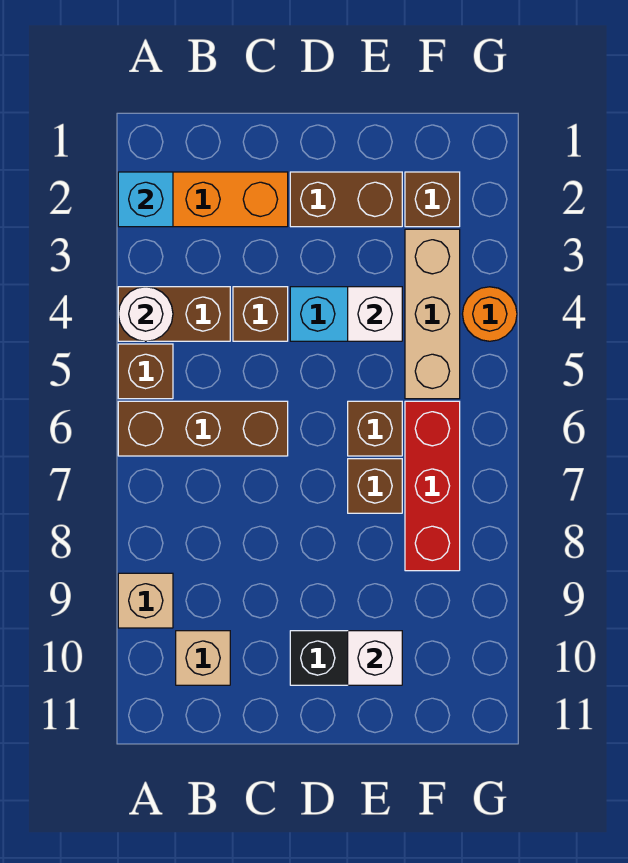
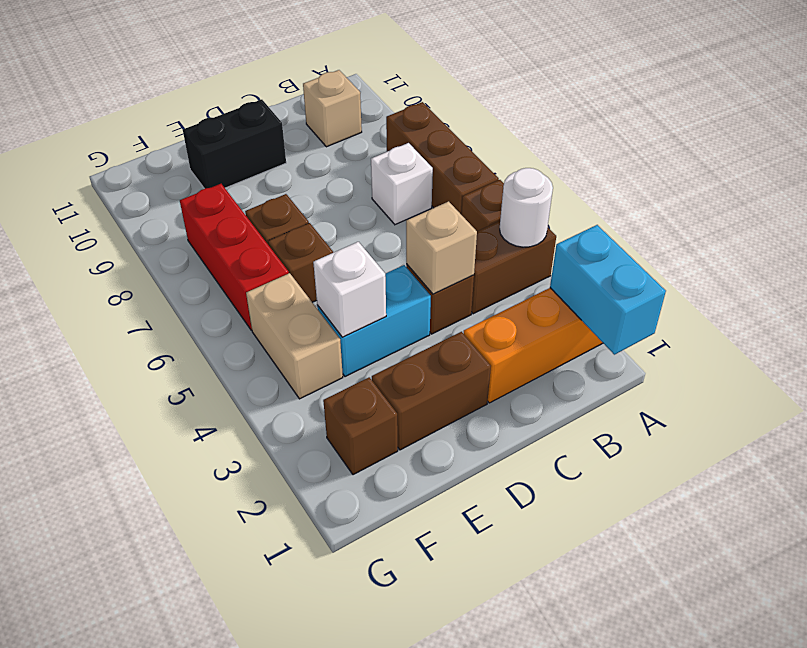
cyan 1x1 brick [118,172,173,227] -> cyan 1x2 brick [550,225,666,355]
brown 1x3 brick [118,401,288,456] -> brown 1x3 brick turned to [386,102,499,214]
tan 1x1 brick [118,573,173,628] -> tan 1x1 brick moved to [406,201,477,294]
white 1x1 brick [348,631,402,685] -> white 1x1 brick moved to [371,143,433,225]
tan 1x3 brick [405,229,460,399] -> tan 1x2 brick [246,273,343,399]
orange 1x1 round brick [463,287,517,341] -> none

